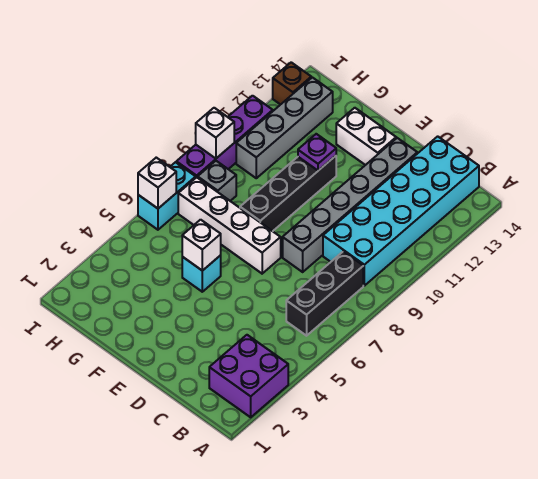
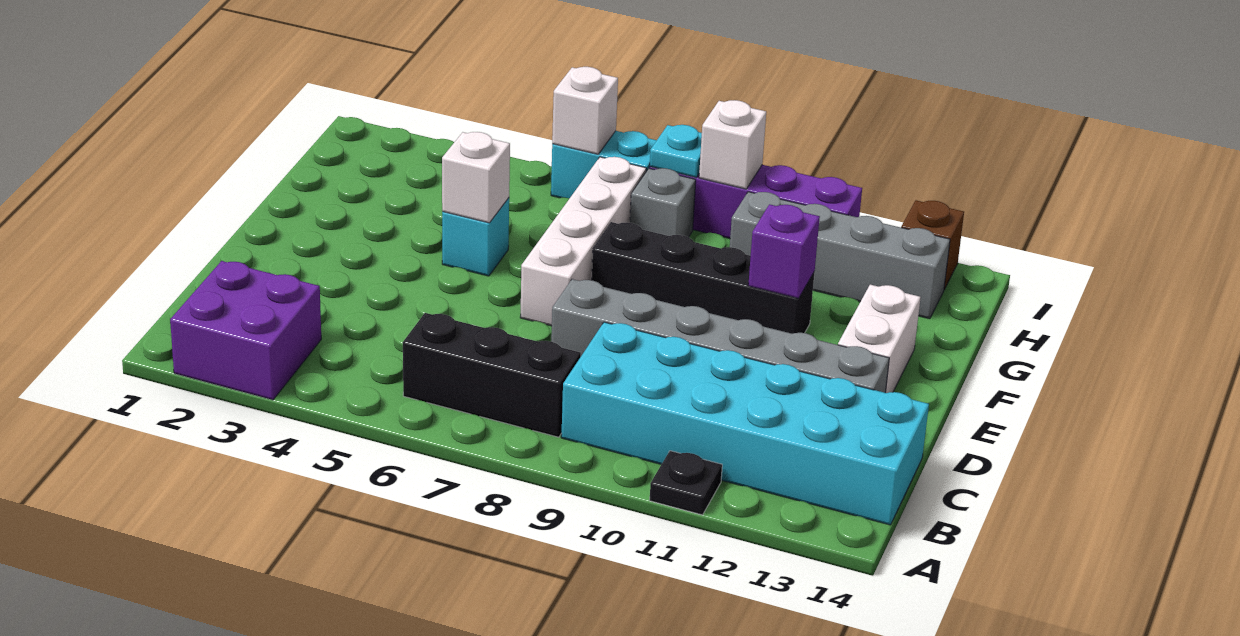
none -> black 1x1 plate [650,451,722,515]
purple 1x1 plate [298,134,336,171] -> purple 1x1 brick [748,204,820,298]
none -> cyan 1x1 plate [650,125,702,177]

